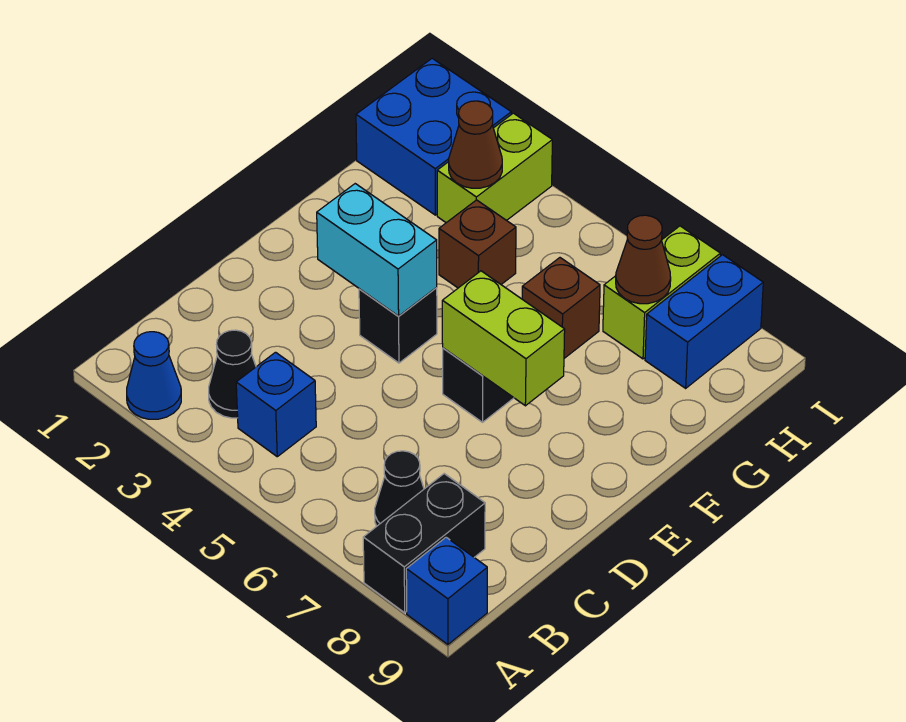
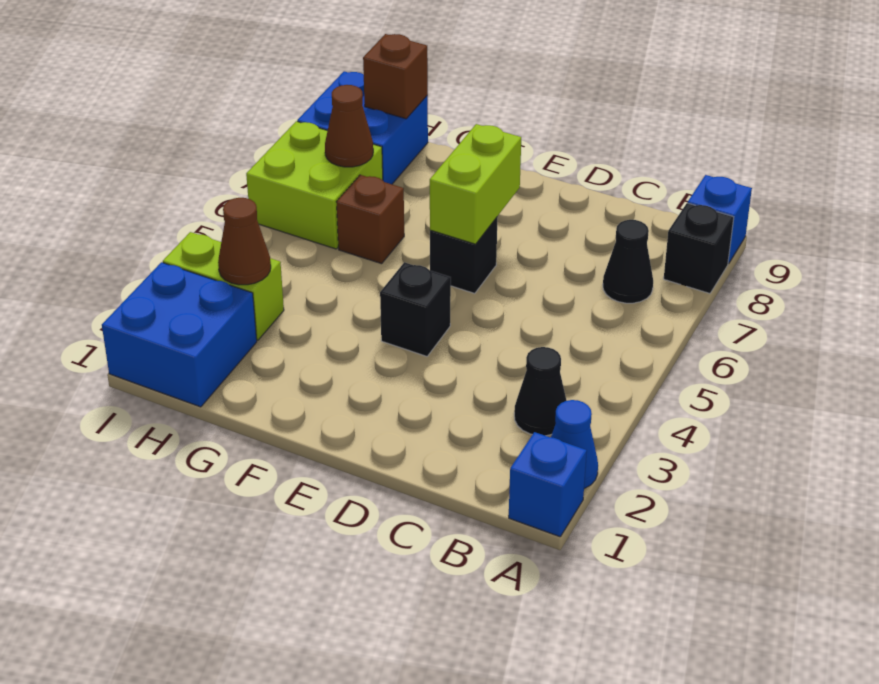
black 1x2 brick [363,474,485,613] -> black 1x1 brick [664,203,734,294]
blue 1x1 brick [236,352,316,457] -> blue 1x1 brick moved to [509,432,587,537]
cyan 1x2 brick [317,184,437,316] -> none
brown 1x1 brick [439,200,516,288] -> brown 1x1 brick moved to [363,34,428,119]
lime 1x2 brick [603,226,720,359] -> lime 2x2 brick [246,121,383,249]
blue 1x2 brick [645,255,763,388] -> blue 2x2 brick [297,71,428,184]

